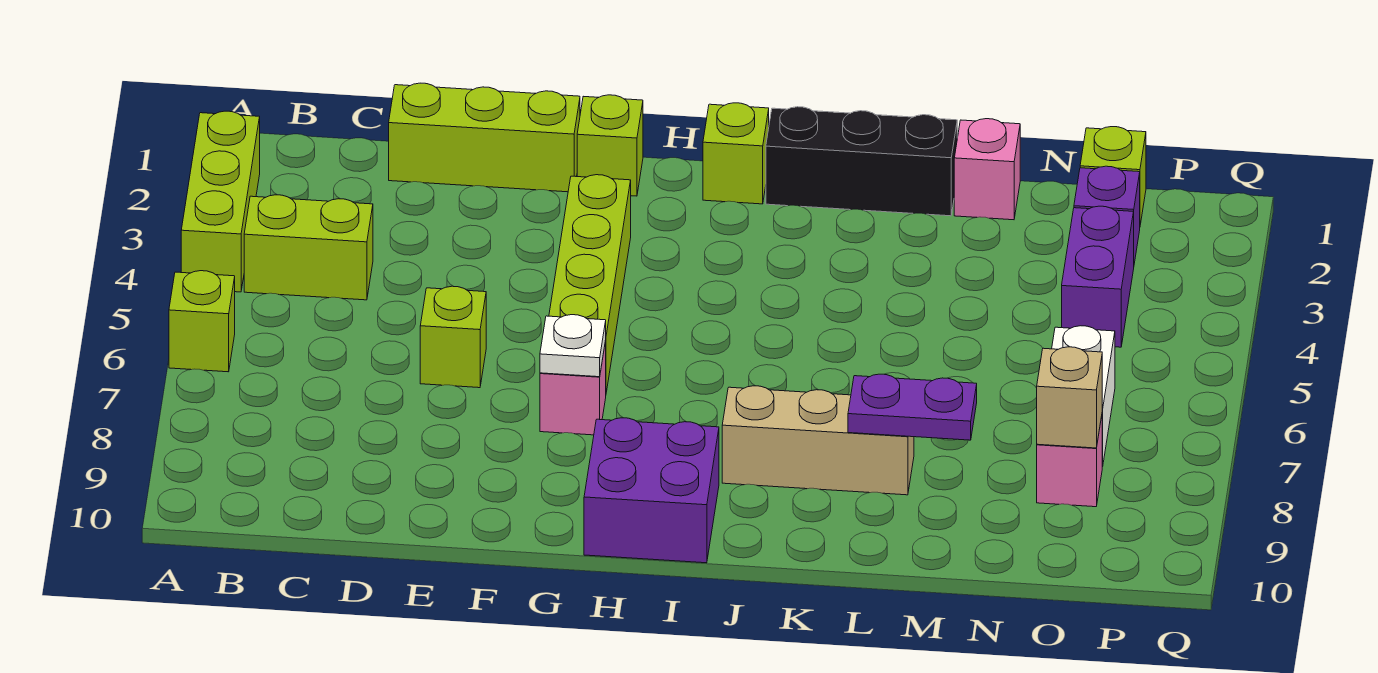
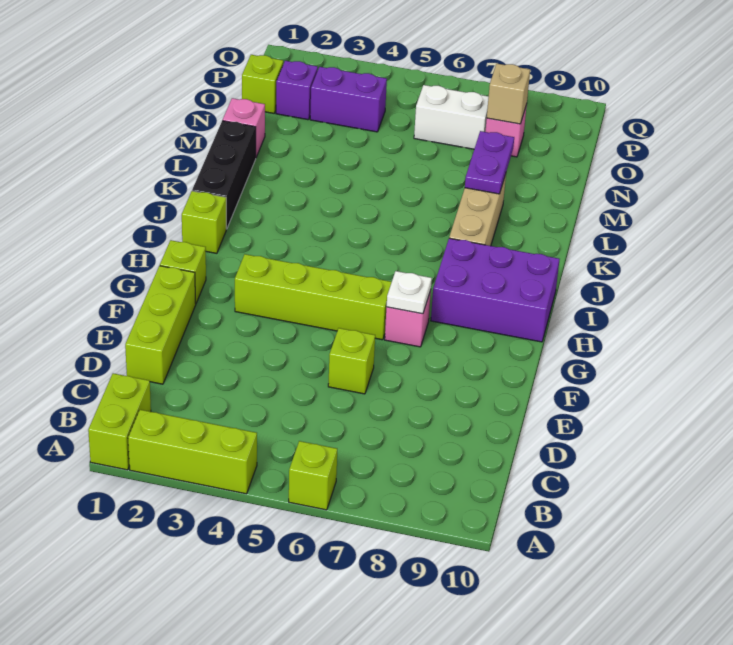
lime 1x2 brick [244,195,373,300] -> lime 1x2 brick moved to [88,373,151,470]
purple 2x2 brick [584,418,719,563] -> purple 2x3 brick [431,238,560,342]

